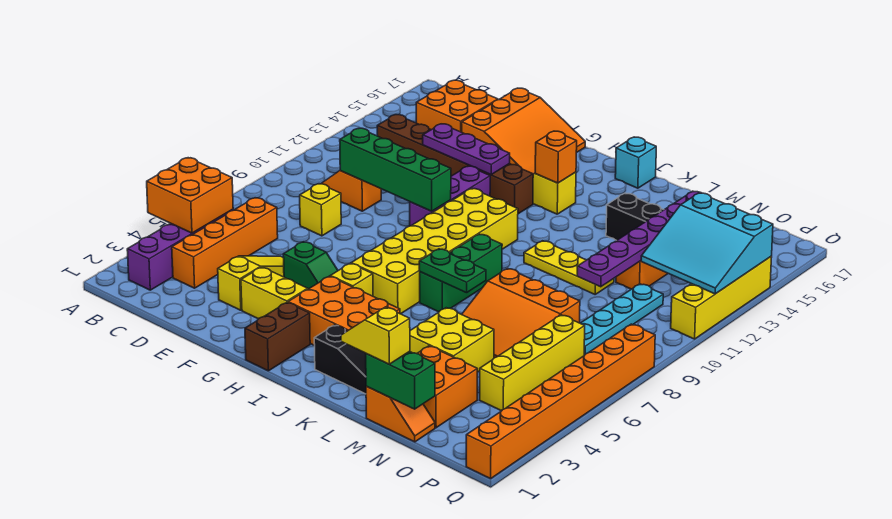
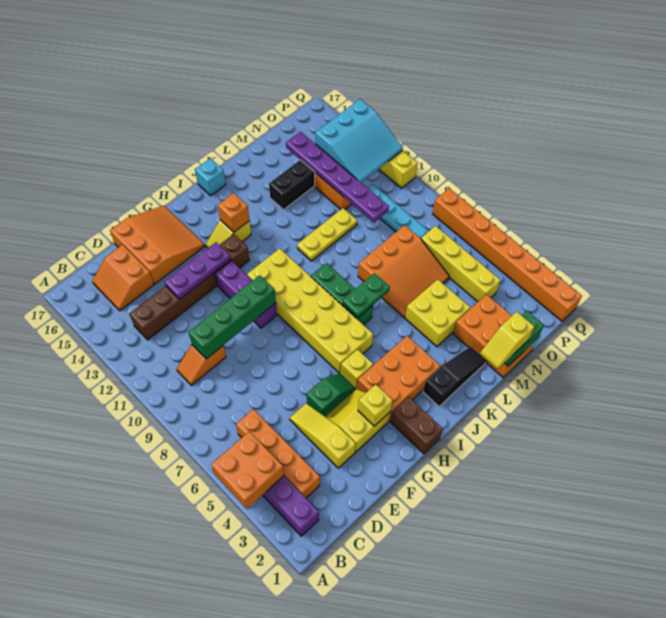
orange 2x2 brick [416,80,498,132] -> orange 2x2 slope [93,245,154,311]
yellow 1x1 brick [300,184,341,236] -> yellow 1x1 brick moved to [358,384,393,426]

